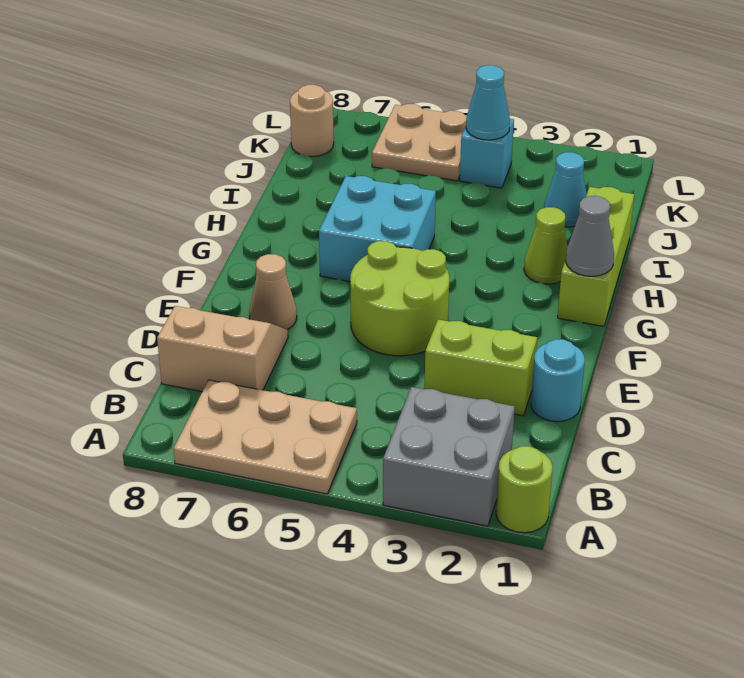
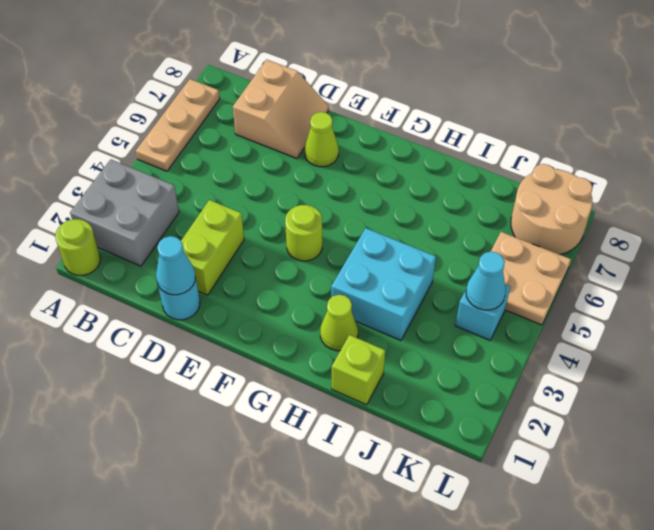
tan 2x3 plate [173,380,357,494] -> tan 1x3 plate [136,79,220,171]
lime 2x2 round brick [350,241,449,356] -> lime 1x1 round brick [285,205,322,261]
tan 1x1 cone [249,254,297,330] -> lime 1x1 cone [305,112,339,167]
lime 1x3 brick [558,187,634,326] -> lime 1x1 brick [332,335,385,405]
grey 1x1 cone [566,196,614,276] -> none
cyan 2x2 brick [319,176,436,281] -> cyan 2x2 brick moved to [331,228,436,340]
cyan 1x1 cone [544,152,587,227] -> cyan 1x1 cone moved to [156,236,195,295]
tan 1x1 round brick [290,85,334,157] -> tan 2x2 round brick [511,164,593,255]

